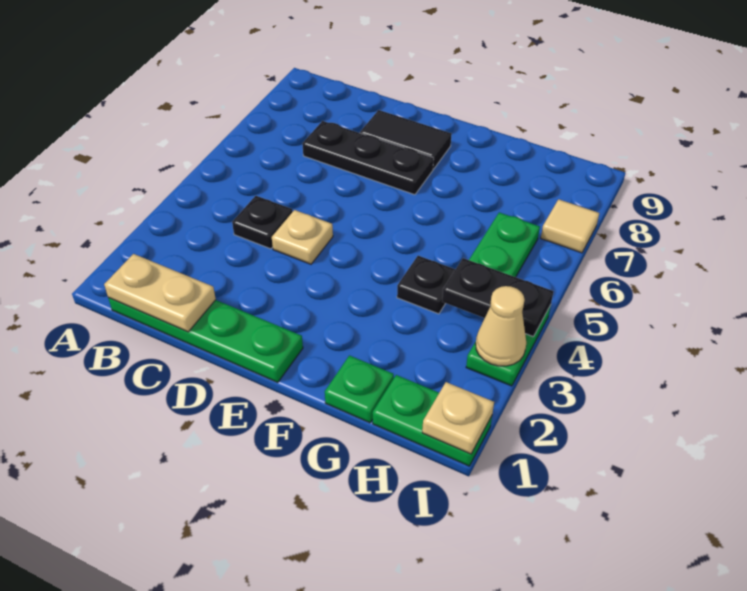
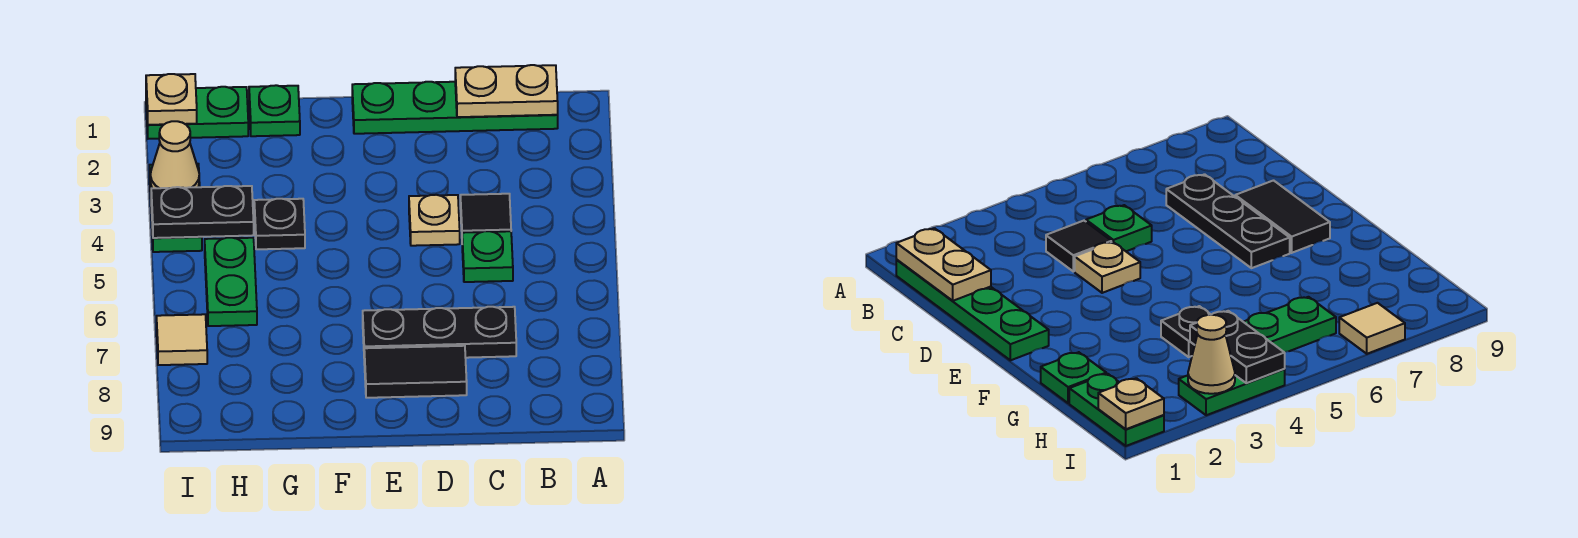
black 1x1 plate [232,196,293,249] -> black 1x1 tile [460,194,511,233]
none -> green 1x1 plate [462,231,513,282]

